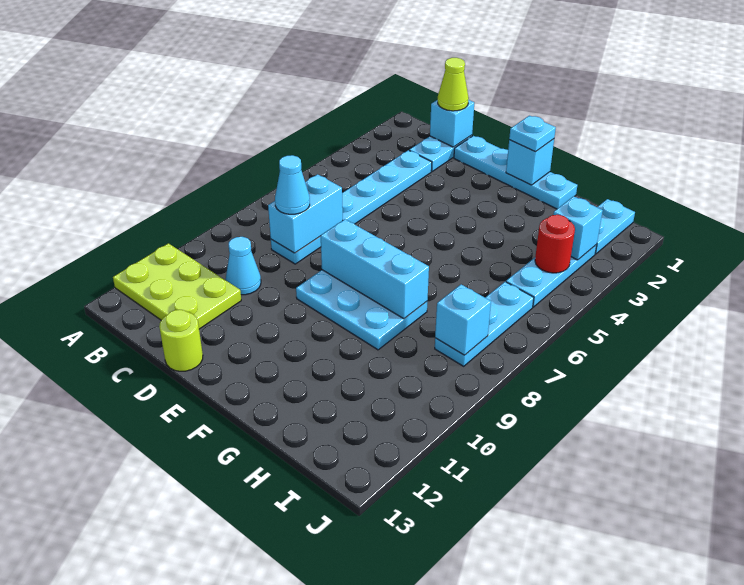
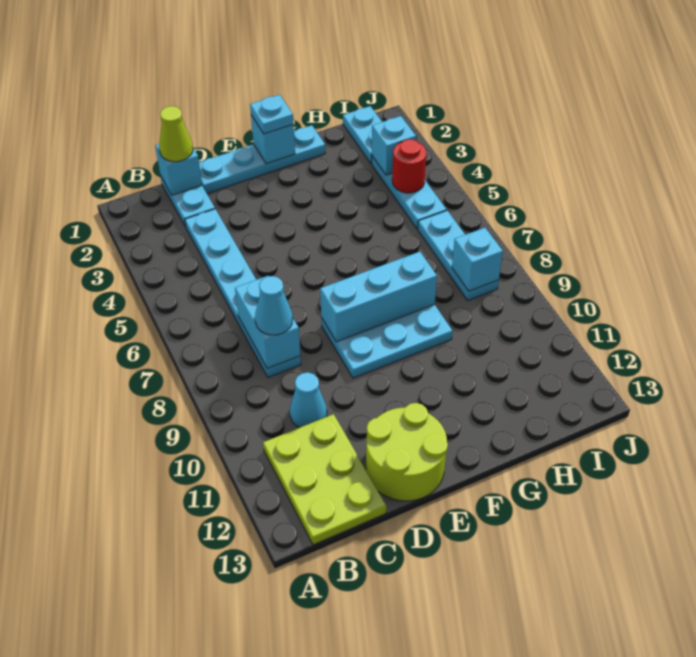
lime 2x3 plate [113,243,241,329] -> lime 2x3 plate turned to [263,414,386,545]
lime 1x1 round brick [159,310,203,371] -> lime 2x2 round brick [366,403,448,501]

